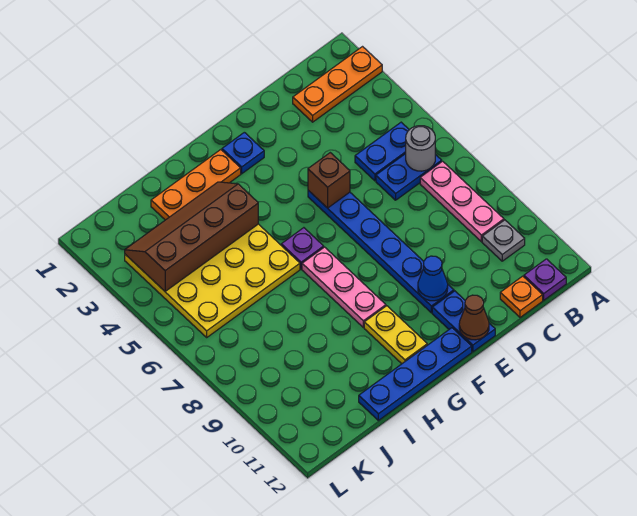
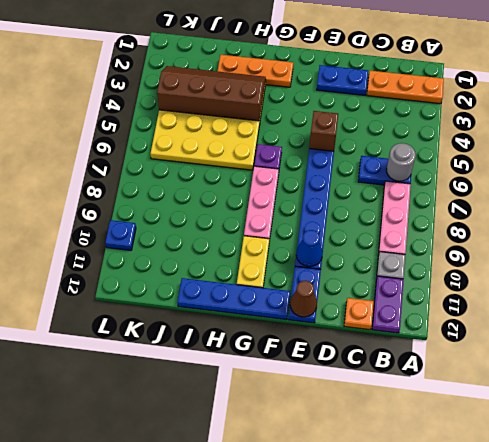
blue 1x2 plate [355,122,409,181] -> blue 1x2 plate moved to [317,65,368,95]
purple 1x1 plate [524,259,566,300] -> purple 1x2 plate [372,276,404,333]
blue 1x1 plate [222,132,264,174] -> blue 1x1 plate moved to [105,220,136,250]

